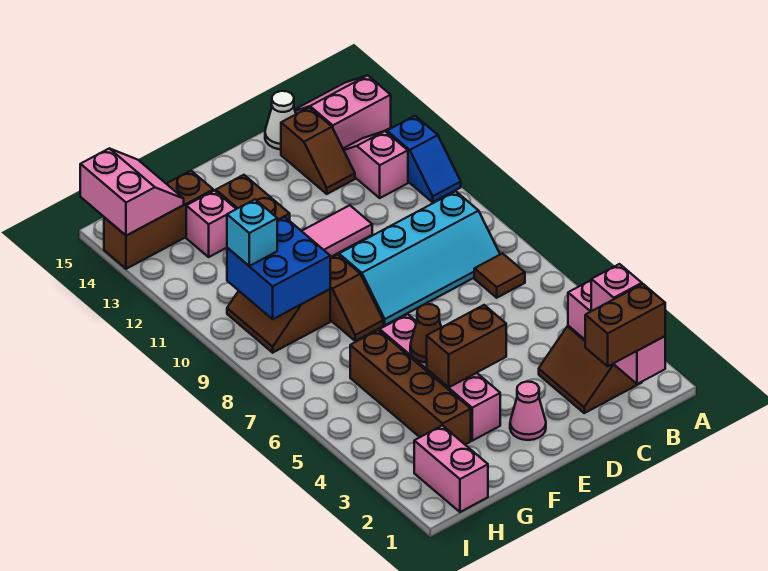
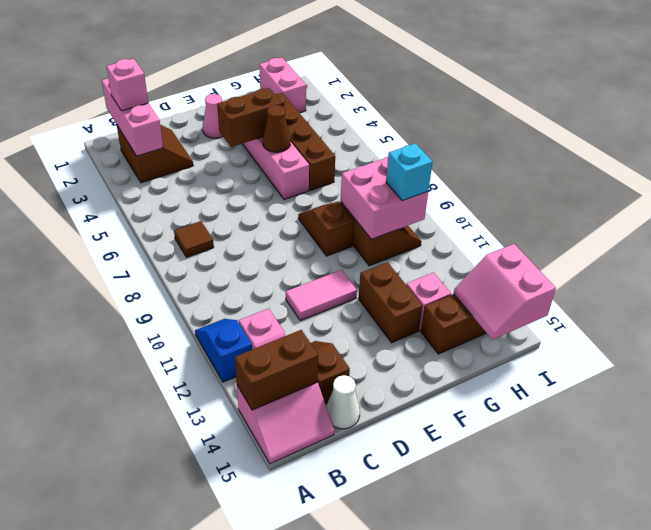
brown 1x2 brick [585,284,665,366] -> brown 1x2 brick moved to [235,330,318,410]
cyan 2x4 slope [339,191,500,325] -> none
blue 2x2 brick [227,217,330,319] -> pink 2x2 brick [341,157,428,239]

